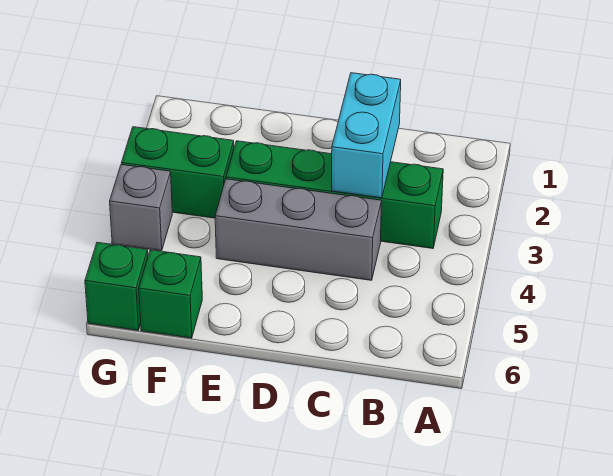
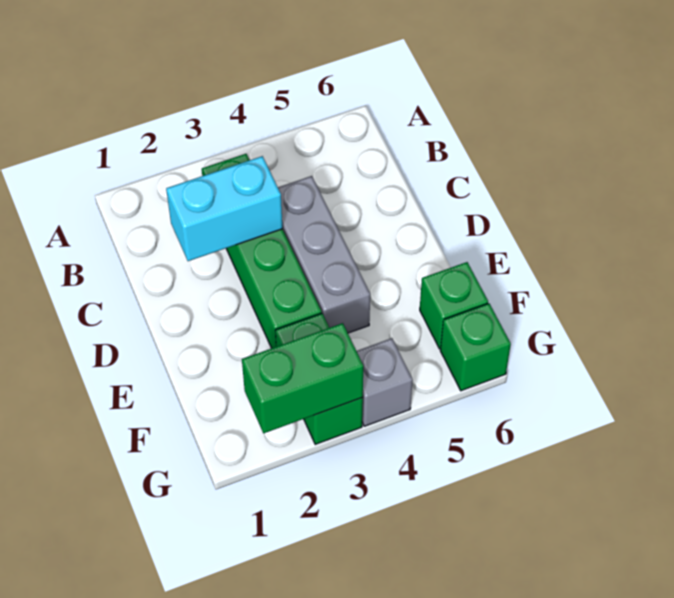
none -> green 1x2 brick [242,323,363,433]

